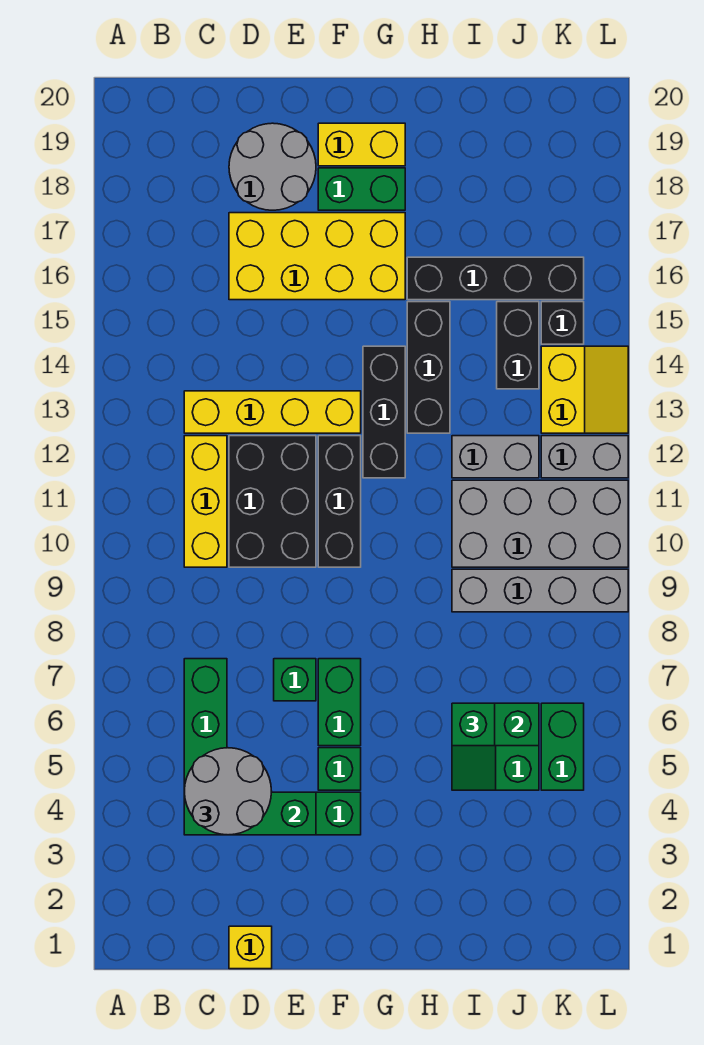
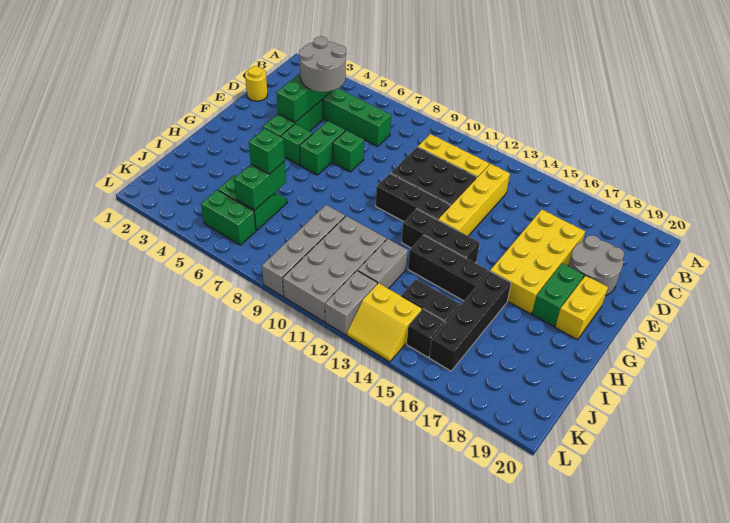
yellow 1x1 brick [229,926,272,969] -> yellow 1x1 round brick [245,66,268,101]
green 1x2 brick [318,659,361,746] -> green 1x2 brick turned to [299,121,345,175]

